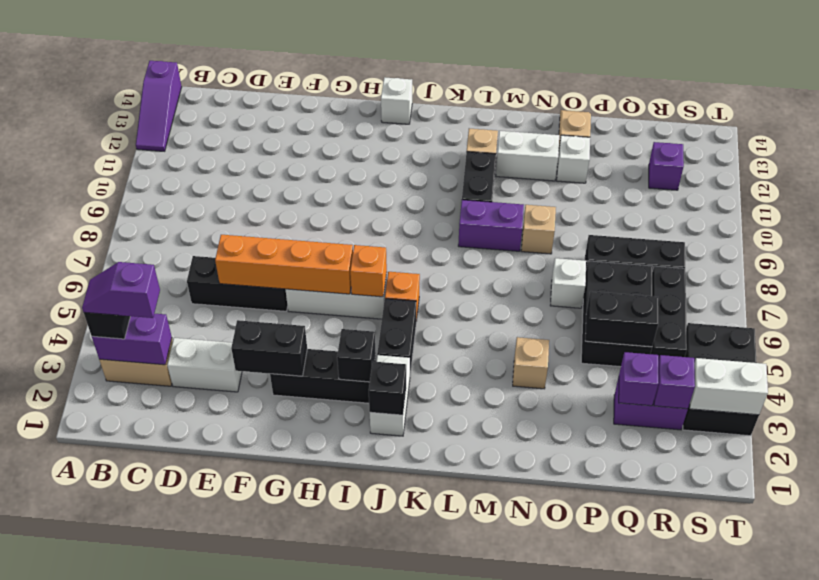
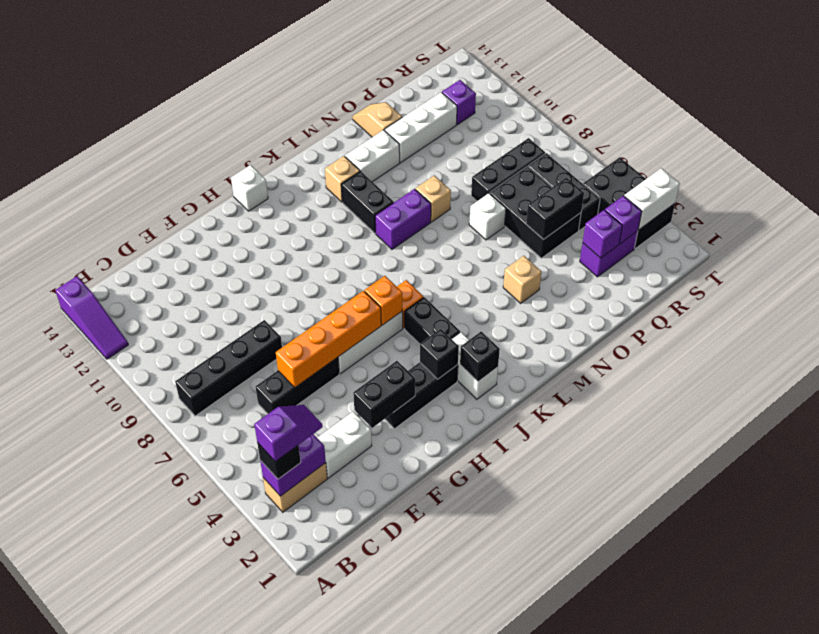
purple 1x2 slope [82,262,160,318] -> purple 1x2 slope turned to [254,405,323,462]
none -> black 1x4 brick [175,320,282,416]
white 1x1 brick [557,135,590,183] -> white 1x3 brick [385,92,457,163]

